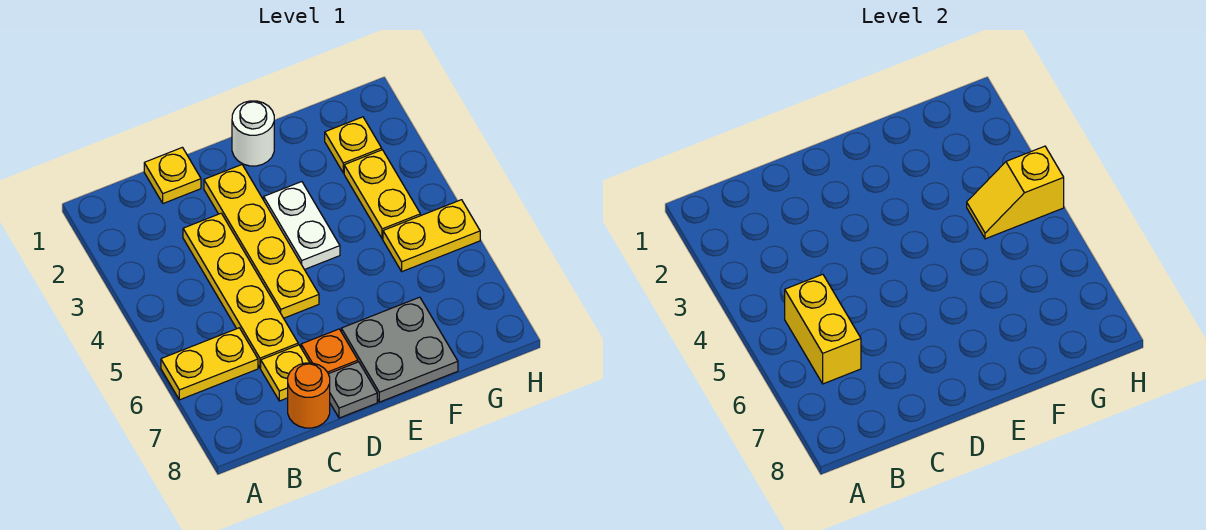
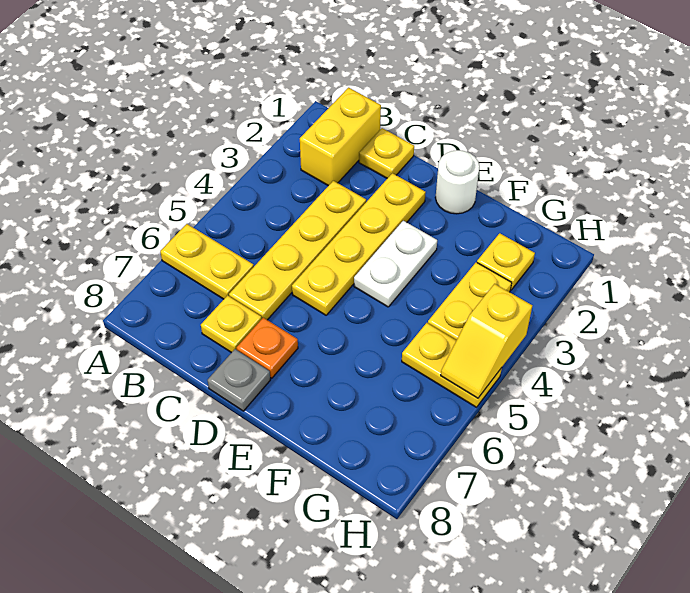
yellow 1x2 brick [785,274,861,384] -> yellow 1x2 brick moved to [300,88,381,186]
orange 1x1 round brick [288,363,330,428] -> none
grey 2x2 plate [341,297,458,402] -> none
yellow 1x2 slope [967,146,1064,239] -> yellow 1x2 slope turned to [441,284,532,398]

